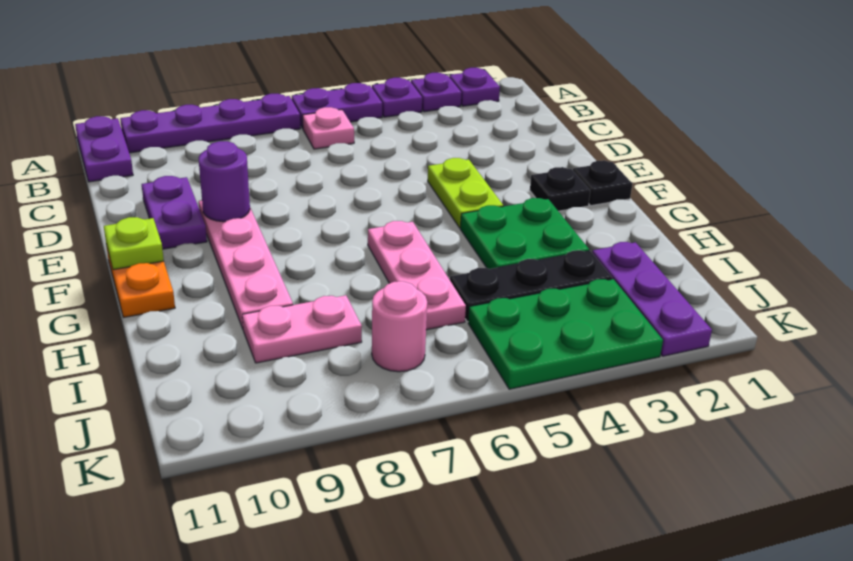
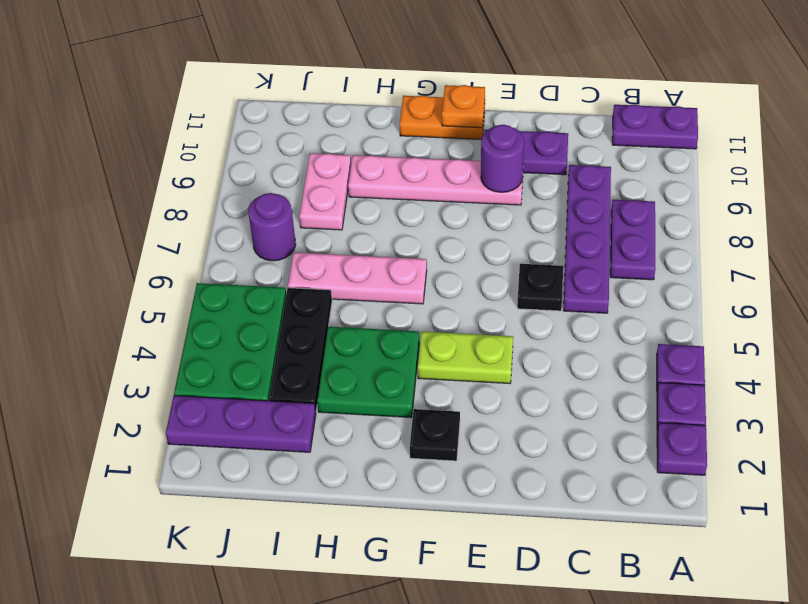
purple 1x2 plate [292,83,382,129] -> purple 1x2 plate moved to [610,200,656,280]
purple 1x4 plate [120,94,300,153] -> purple 1x4 plate moved to [563,165,611,313]
pink 1x1 plate [303,107,354,149] -> none
black 1x1 plate [573,160,632,206] -> black 1x1 plate moved to [517,264,563,311]
lime 1x1 plate [104,217,164,270] -> orange 1x1 plate [442,85,485,128]
pink 1x1 round brick [372,281,427,372] -> purple 1x1 round brick [248,193,296,261]

